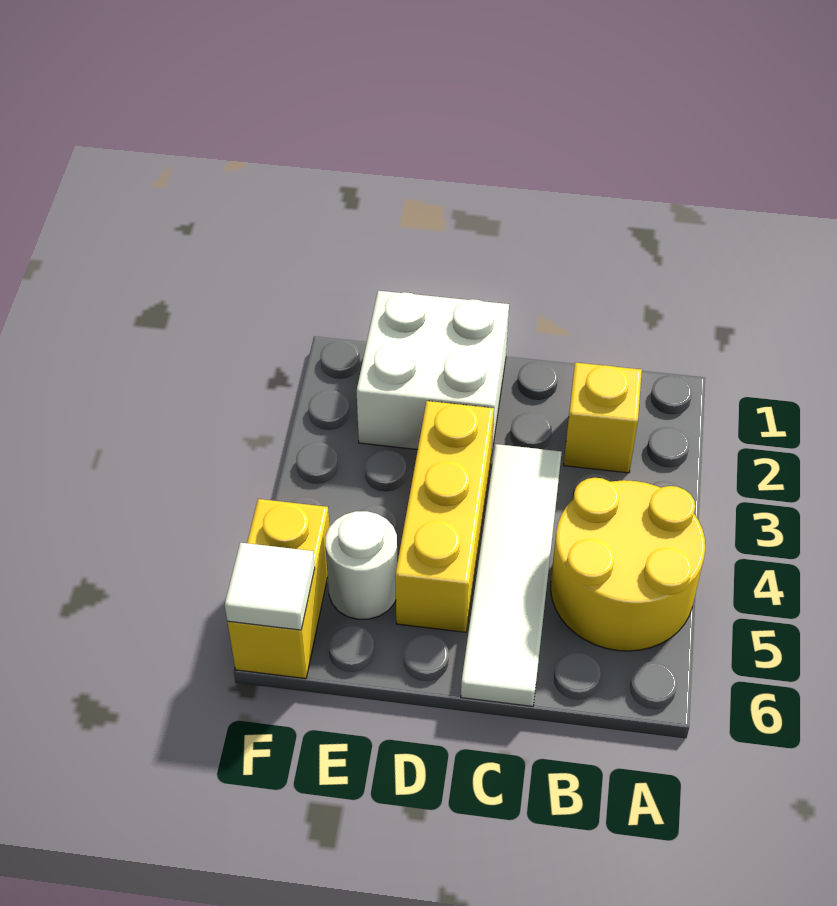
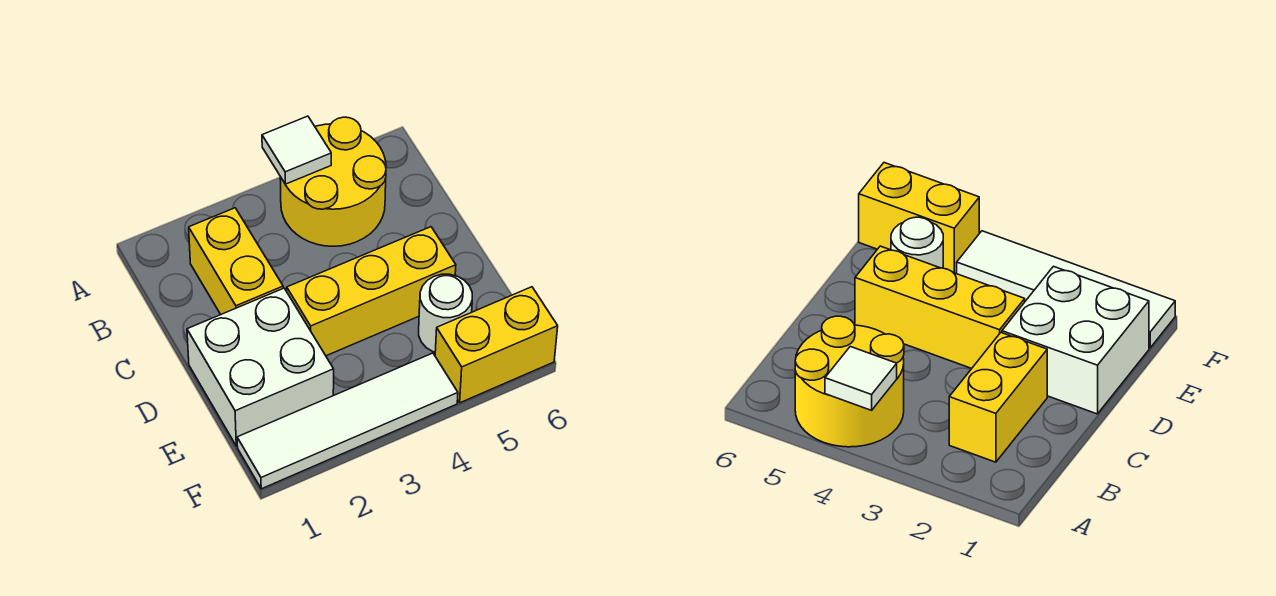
yellow 1x1 brick [564,363,642,473] -> yellow 1x2 brick [189,208,283,314]
white 1x4 tile [461,444,562,706] -> white 1x4 tile moved to [237,353,458,489]
white 1x1 tile [225,543,315,630] -> white 1x1 tile moved to [262,116,331,184]

